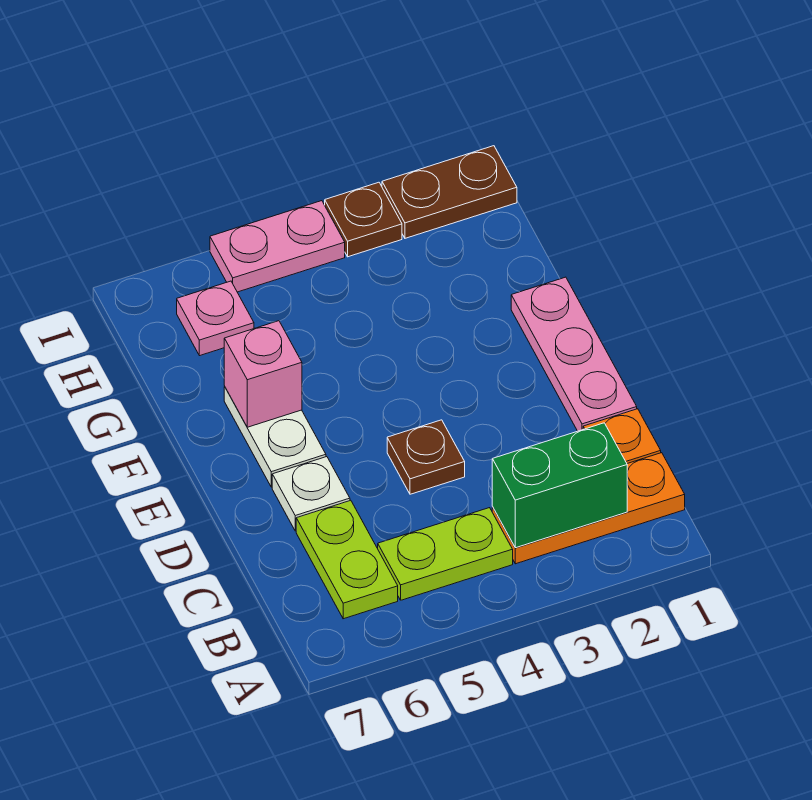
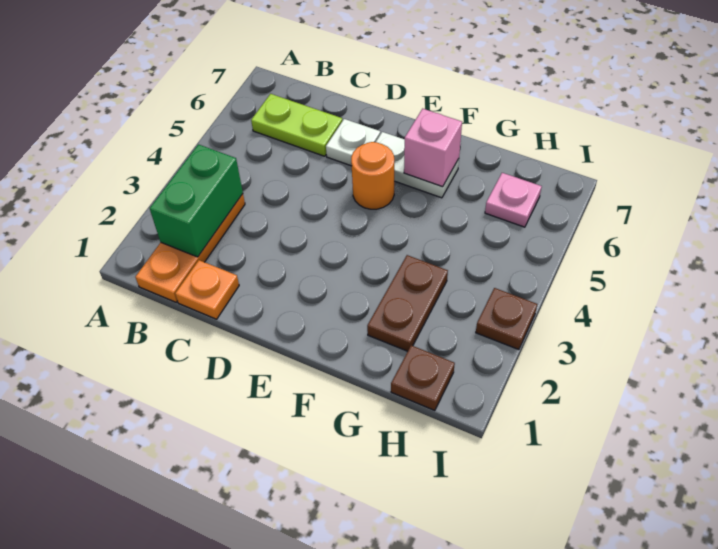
lime 1x2 plate [378,508,513,600] -> none
pink 1x3 plate [511,277,637,431] -> none
brown 1x1 plate [387,420,465,494] -> brown 1x1 plate moved to [391,345,455,411]
none -> orange 1x1 round brick [351,142,394,209]
brown 1x2 plate [382,146,517,238] -> brown 1x2 plate moved to [367,255,448,351]
pink 1x2 plate [210,201,345,292] -> none

